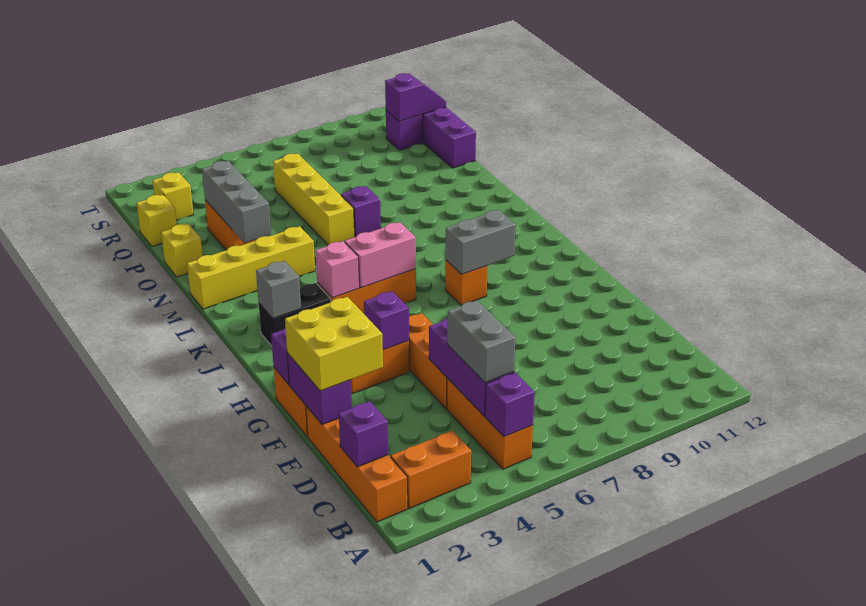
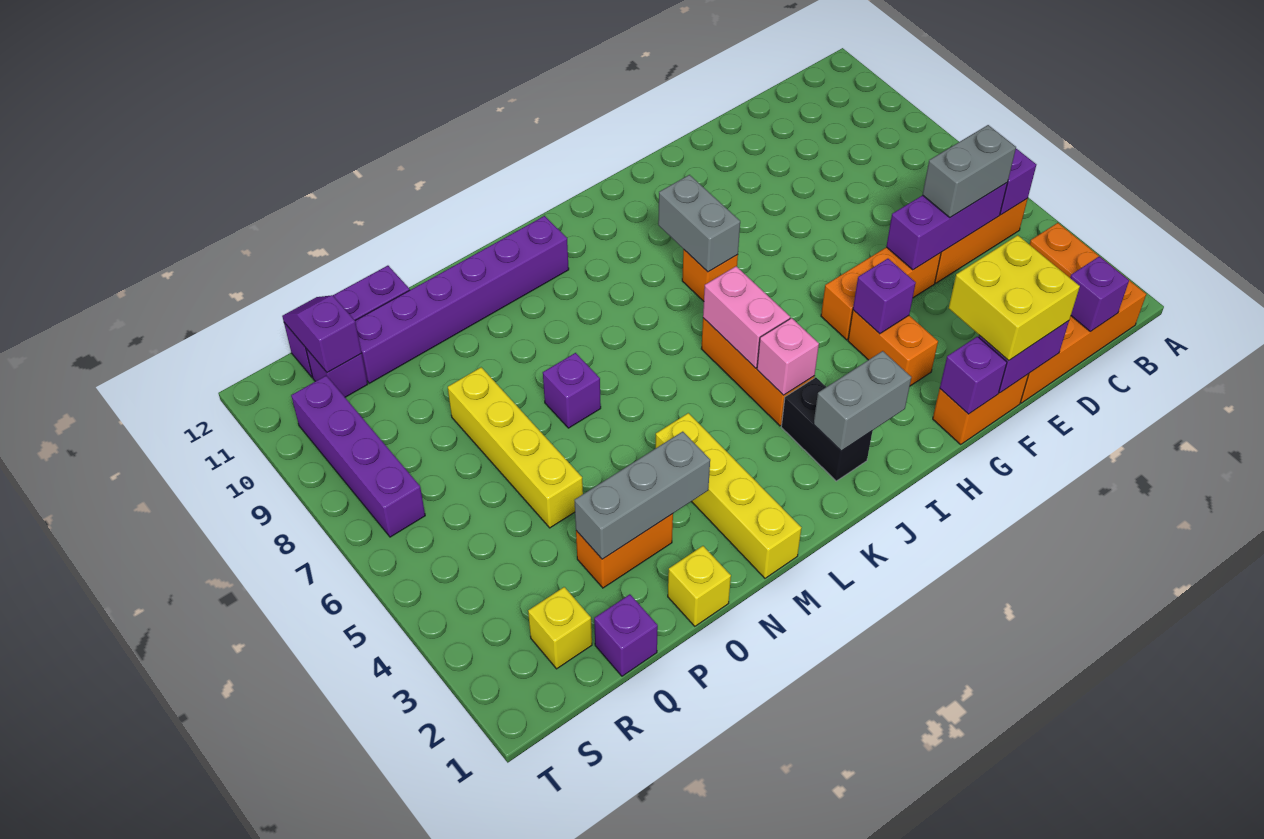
grey 1x1 brick [256,261,301,318] -> grey 1x2 brick [814,351,911,451]
none -> purple 1x6 brick [355,216,569,383]
yellow 1x4 brick [273,153,354,245] -> yellow 1x4 brick turned to [448,367,583,528]
yellow 1x1 brick [137,195,177,246] -> purple 1x1 brick [594,594,658,676]
none -> purple 1x4 brick [291,376,425,537]

